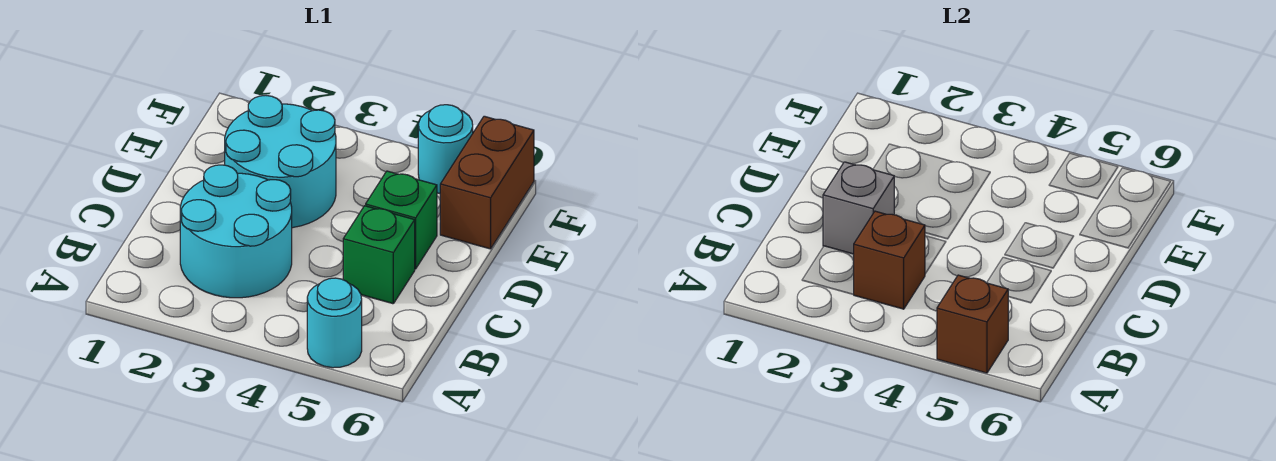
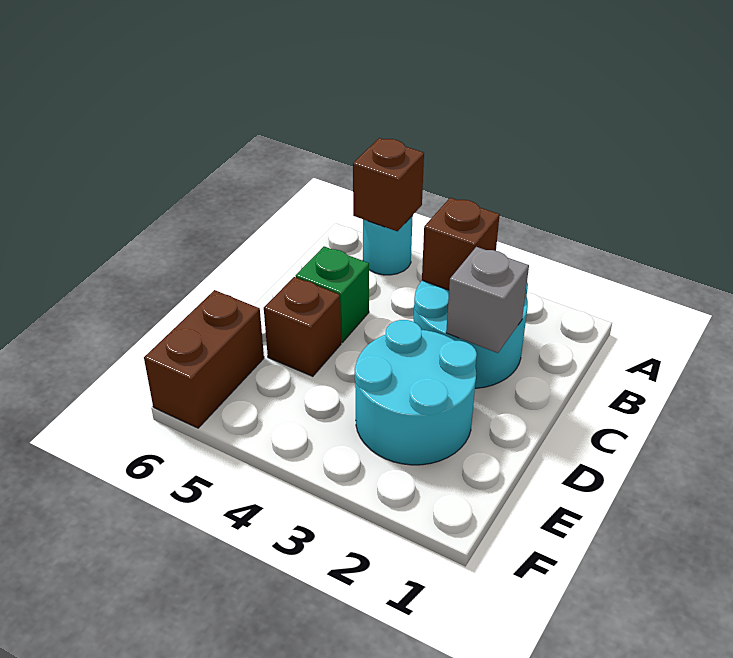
green 1x1 brick [366,171,437,269] -> brown 1x1 brick [264,277,341,376]
cyan 1x1 round brick [418,105,473,193] -> none

